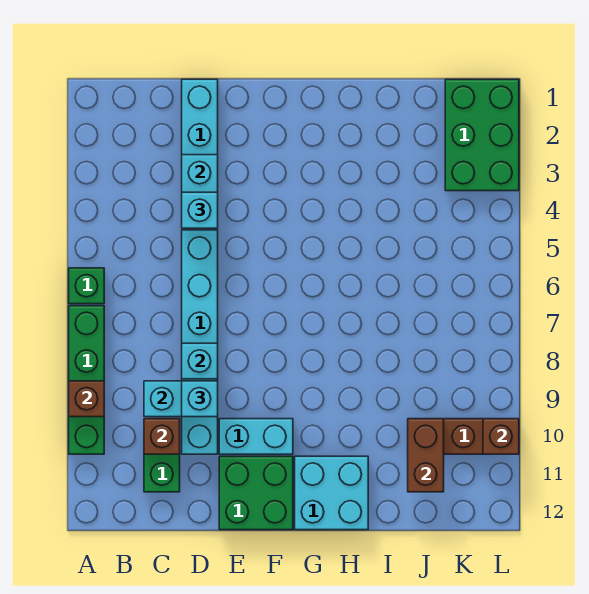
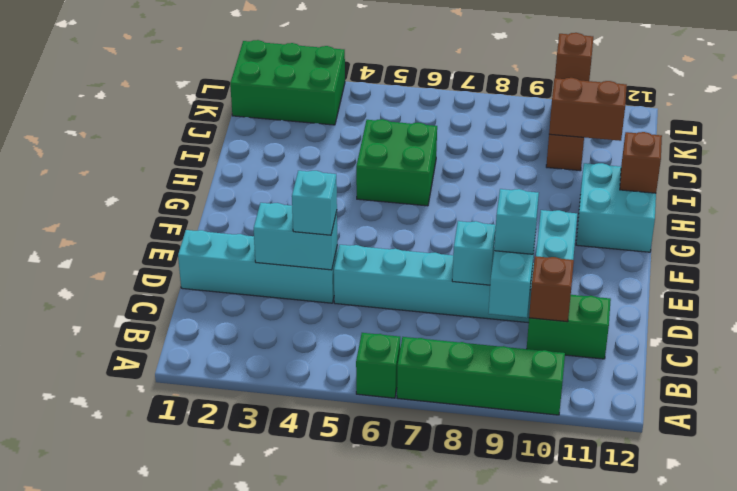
brown 1x1 brick [69,381,104,417] -> brown 1x1 brick moved to [620,132,662,193]
green 2x2 brick [219,456,293,530] -> green 2x2 brick moved to [356,119,437,206]

